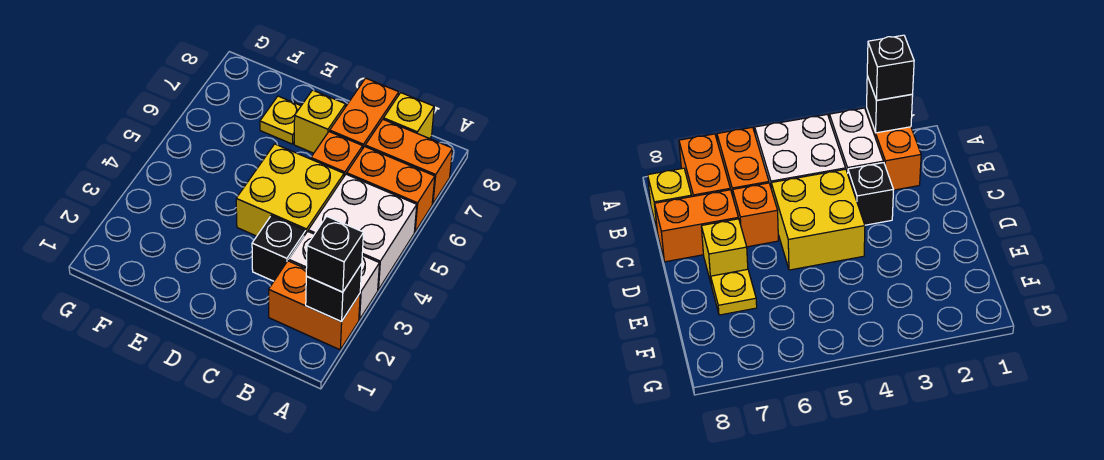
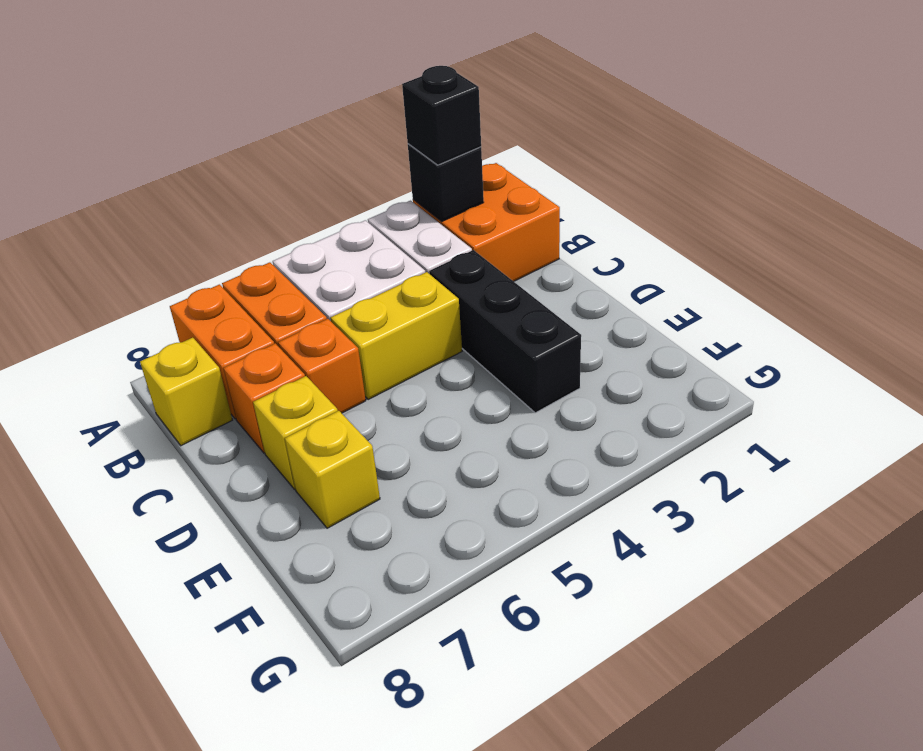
orange 1x2 brick [269,261,360,350] -> orange 2x2 brick [413,163,560,281]
black 1x1 brick [252,216,306,281] -> black 1x3 brick [429,250,581,413]
yellow 2x2 brick [236,144,344,236] -> yellow 1x2 brick [331,272,462,400]
orange 1x2 brick [330,78,399,148] -> orange 1x1 brick [224,343,305,453]
yellow 1x1 plate [260,96,301,144] -> yellow 1x1 brick [285,411,380,528]

